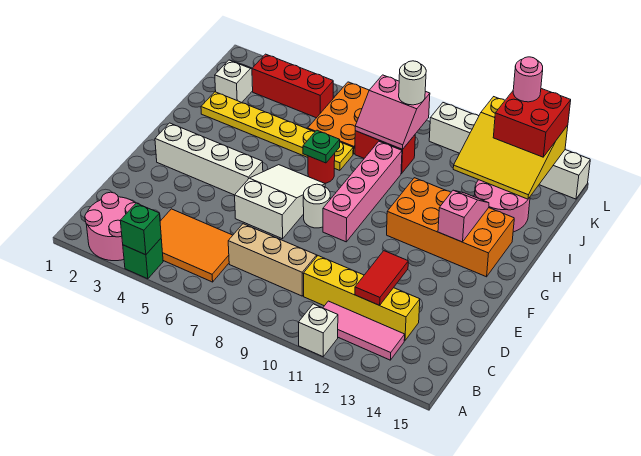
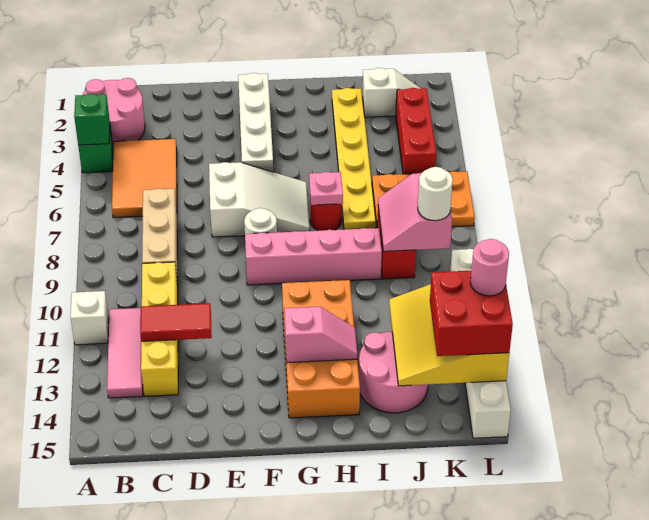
green 1x1 plate [303,130,340,163] -> pink 1x1 plate [309,172,343,205]

